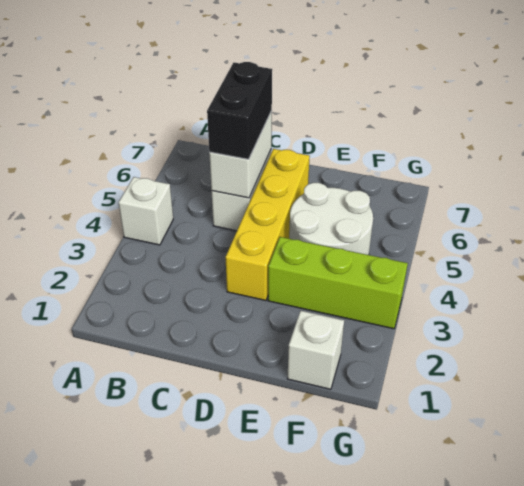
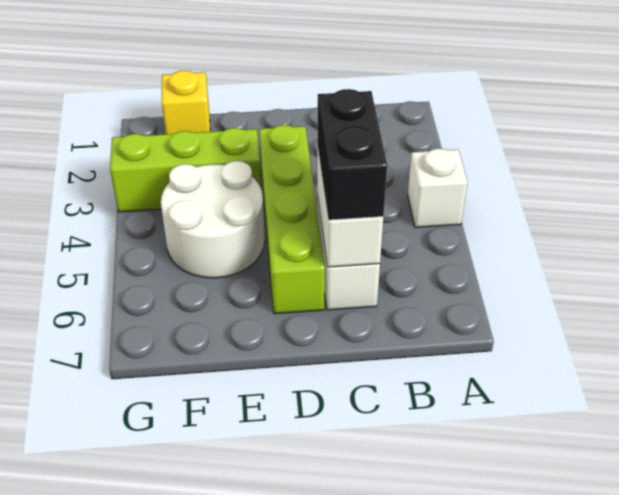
yellow 1x4 brick [225,149,310,300] -> lime 1x4 brick [259,125,325,314]
white 1x1 brick [287,311,344,389] -> yellow 1x1 brick [162,71,210,134]

